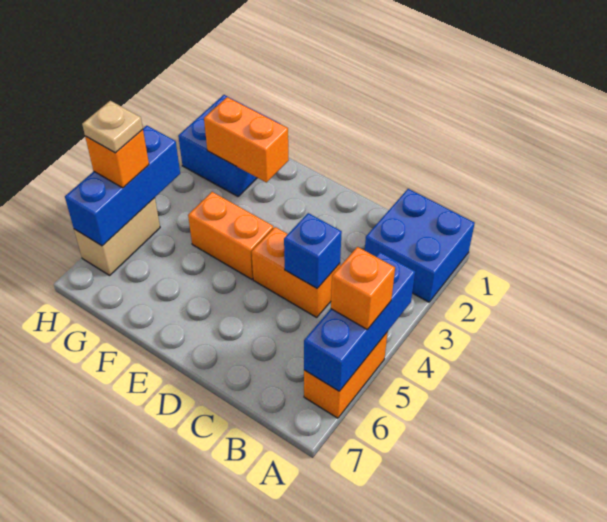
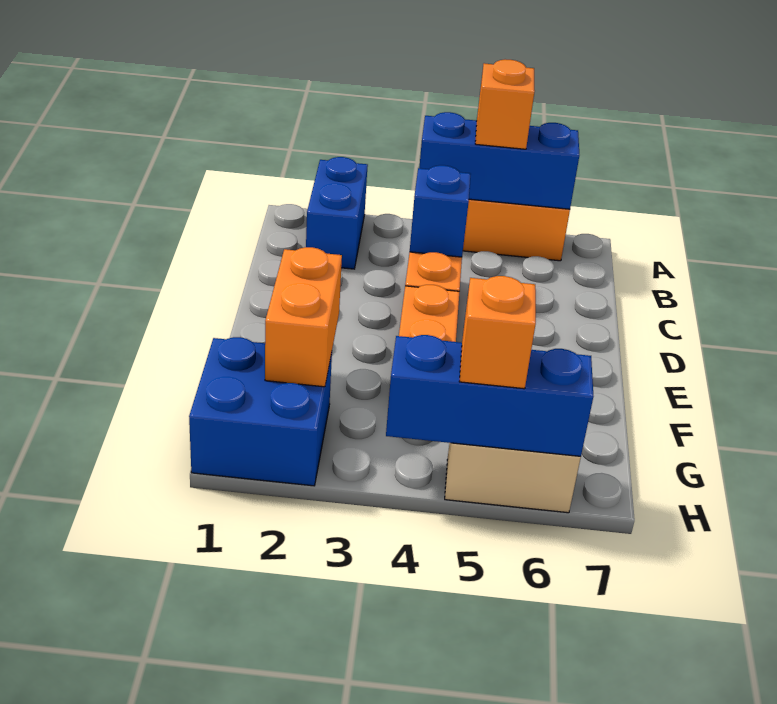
blue 2x2 brick [365,189,475,302] -> blue 1x2 brick [306,157,368,269]
tan 1x1 plate [82,101,143,153] -> none

